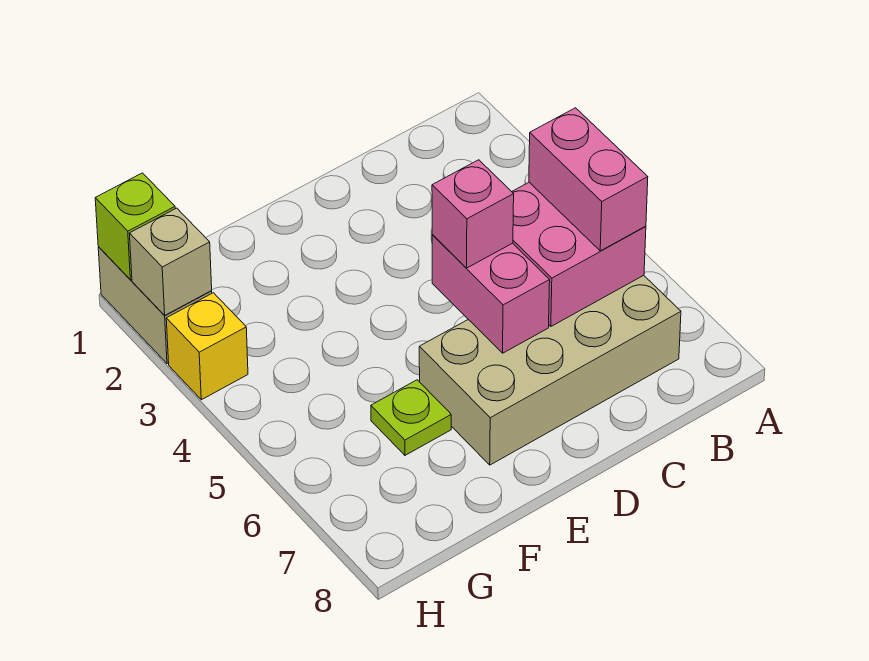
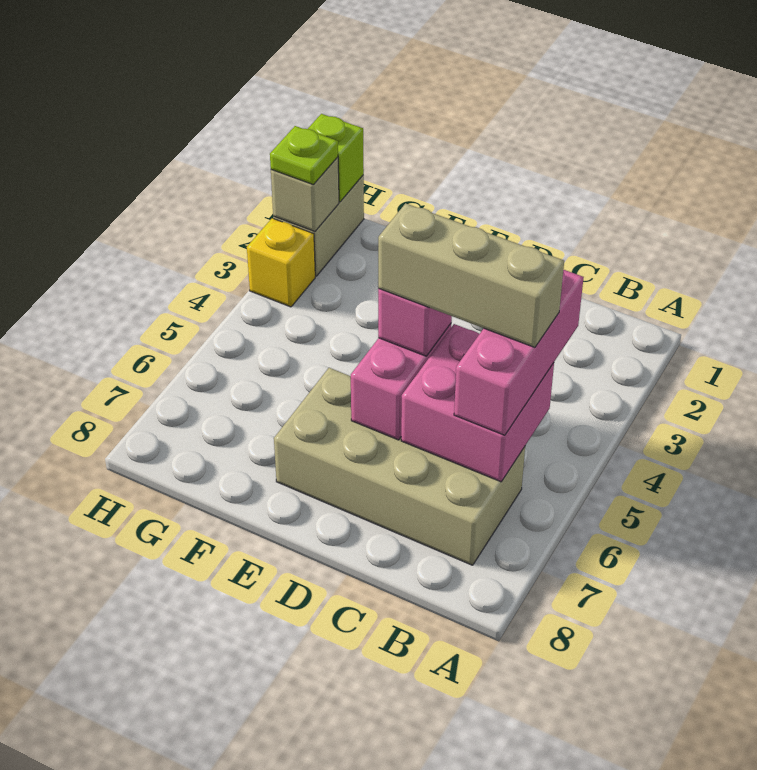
pink 1x2 brick [529,108,648,251] -> pink 1x3 brick [454,270,584,435]
none -> tan 1x3 brick [378,203,564,347]
lime 1x1 plate [371,380,451,455] -> lime 1x1 plate moved to [270,126,338,185]

